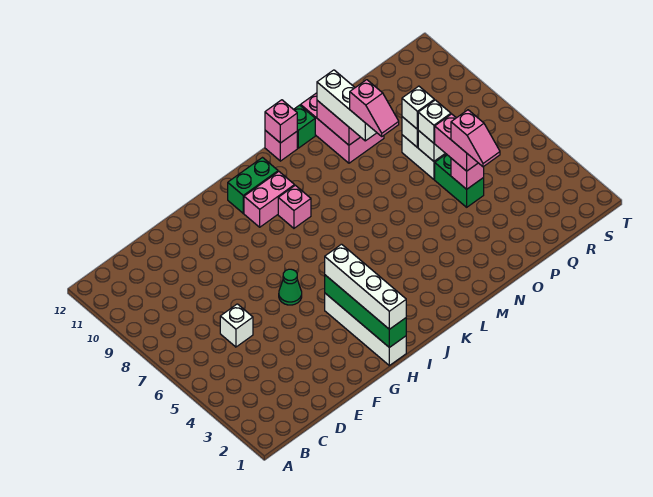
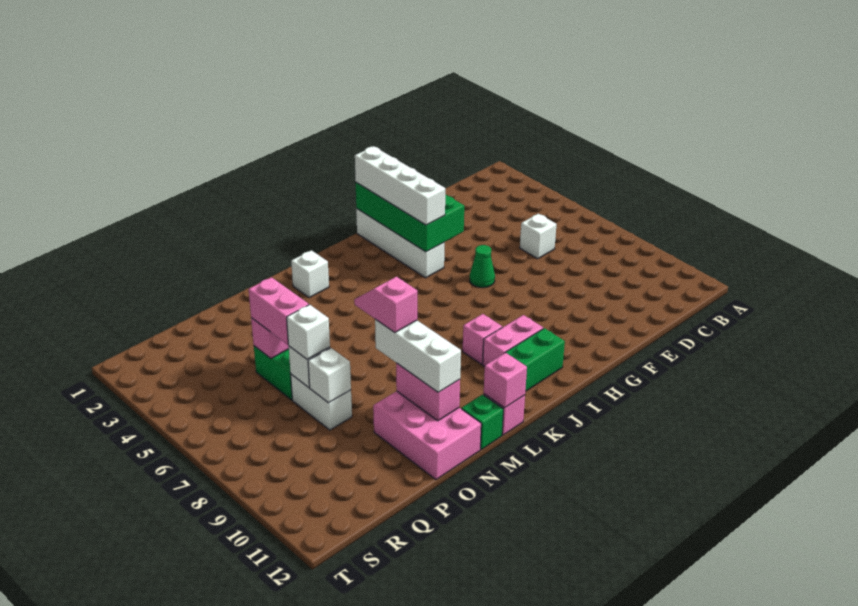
green 1x4 brick [325,275,406,348] -> green 2x4 brick [356,183,464,252]
pink 1x2 slope [451,110,500,167] -> none
white 1x1 brick [402,86,434,129] -> white 1x1 brick moved to [291,250,329,298]

